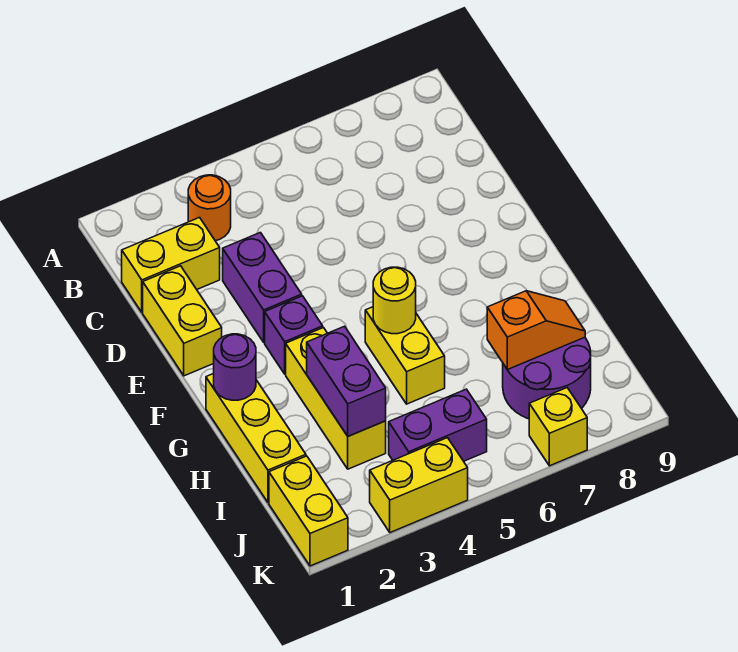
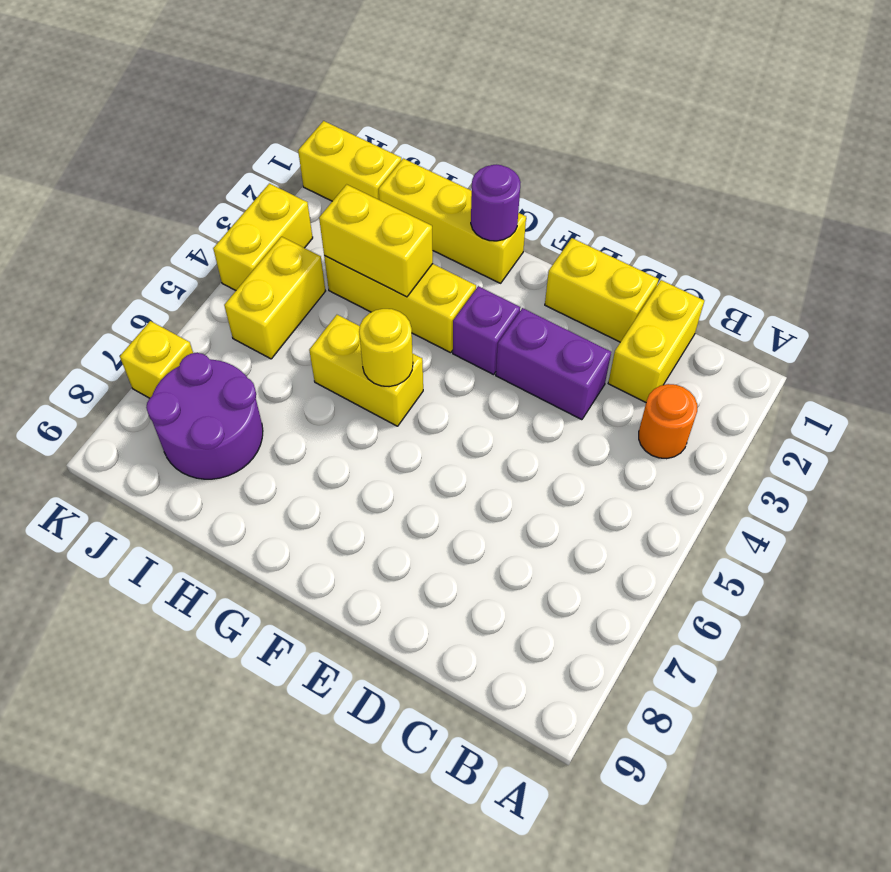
purple 1x2 brick [307,326,386,436] -> yellow 1x2 brick [319,184,433,297]
orange 1x2 slope [487,291,585,370] -> none
purple 1x2 brick [389,389,487,461] -> yellow 1x2 brick [224,237,325,359]

